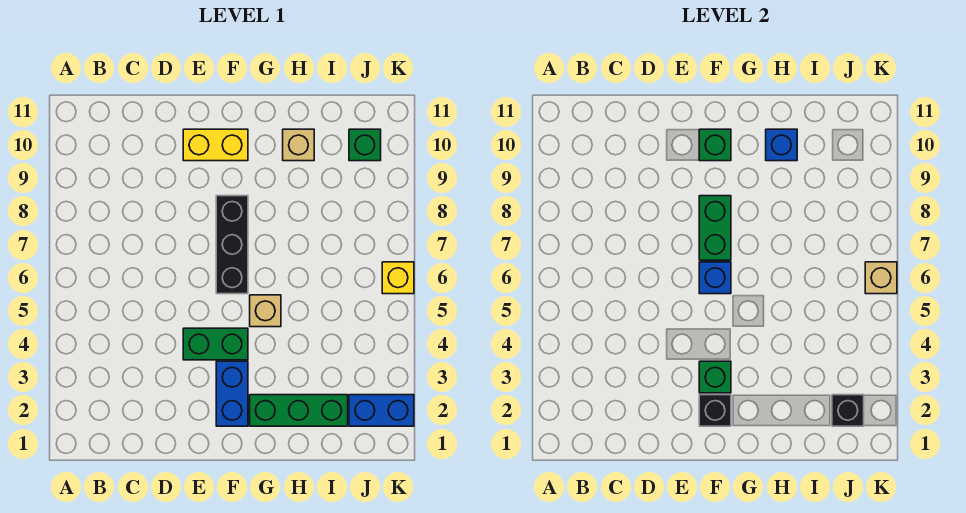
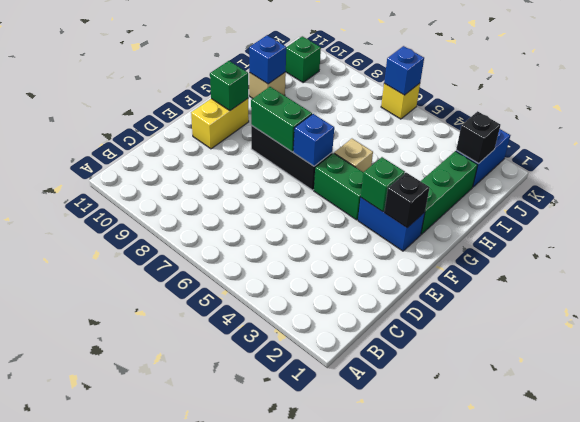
green 1x2 brick [183,328,248,360] -> green 1x2 brick turned to [314,153,363,220]
tan 1x1 brick [865,262,897,294] -> blue 1x1 brick [384,46,424,95]

